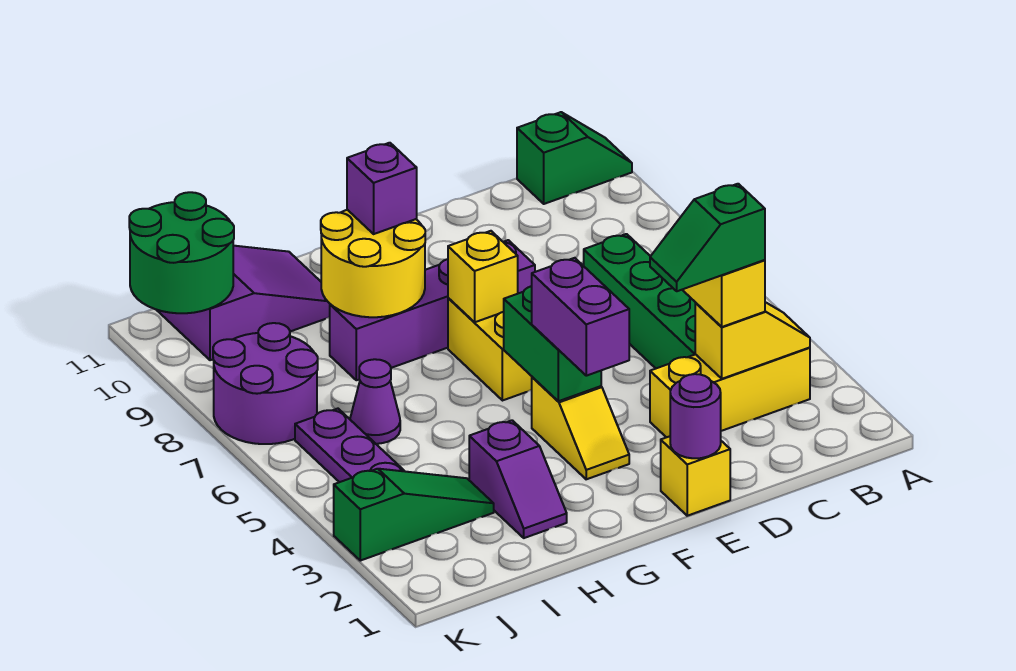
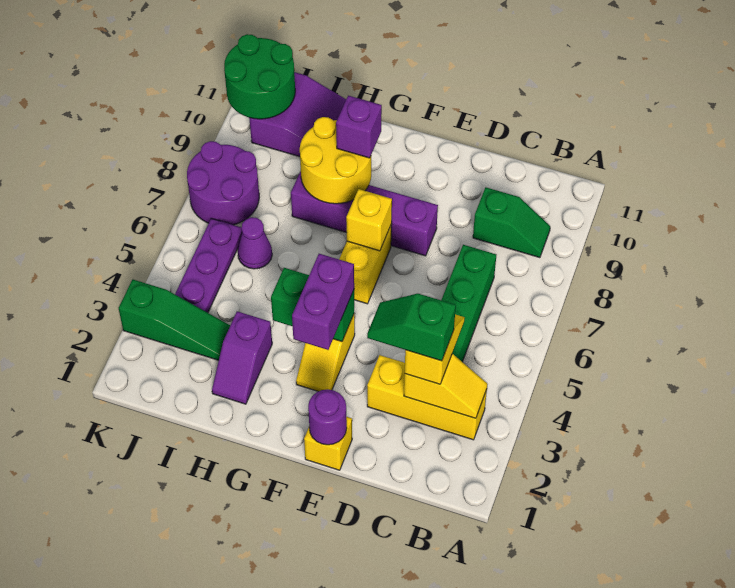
green 1x2 slope [517,112,632,204] -> green 1x2 slope moved to [473,187,550,258]
green 1x2 brick [504,286,601,401] -> green 1x2 brick turned to [271,268,354,341]

